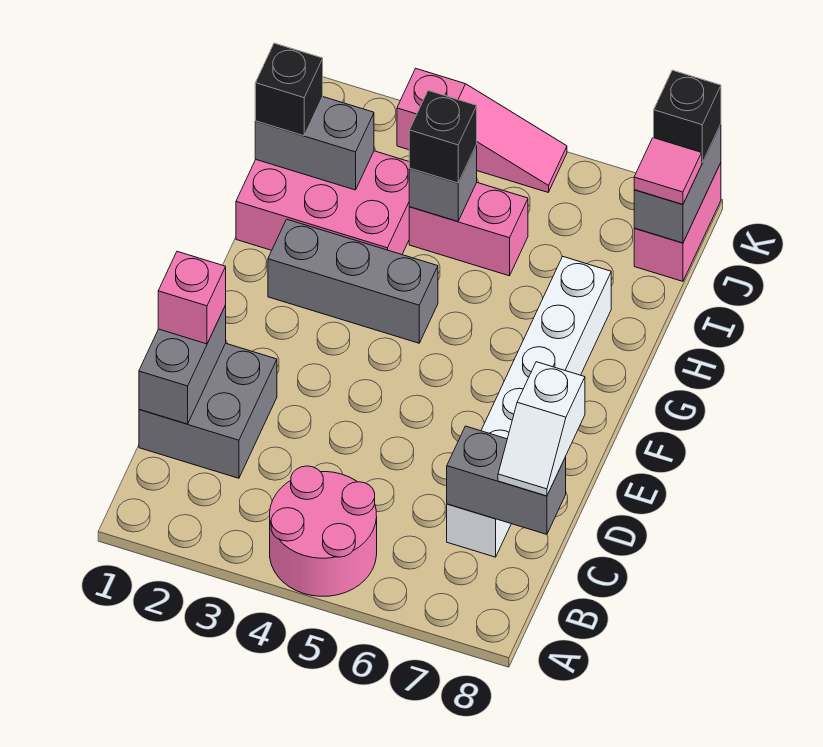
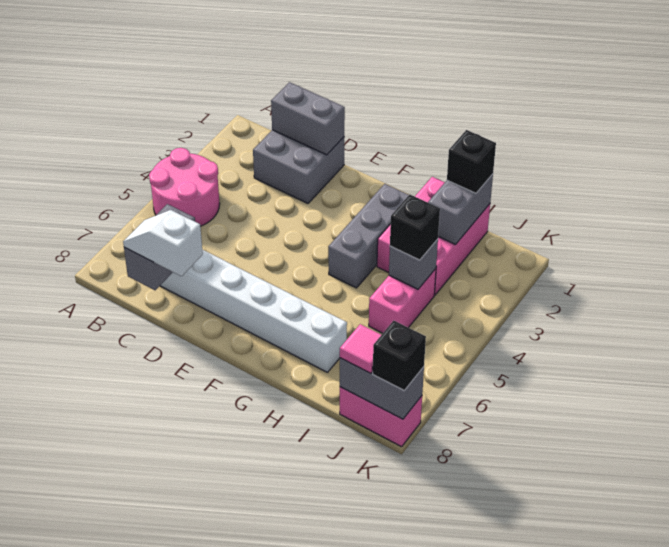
pink 1x1 brick [158,252,226,344] -> none
pink 1x3 slope [397,69,567,192] -> none

